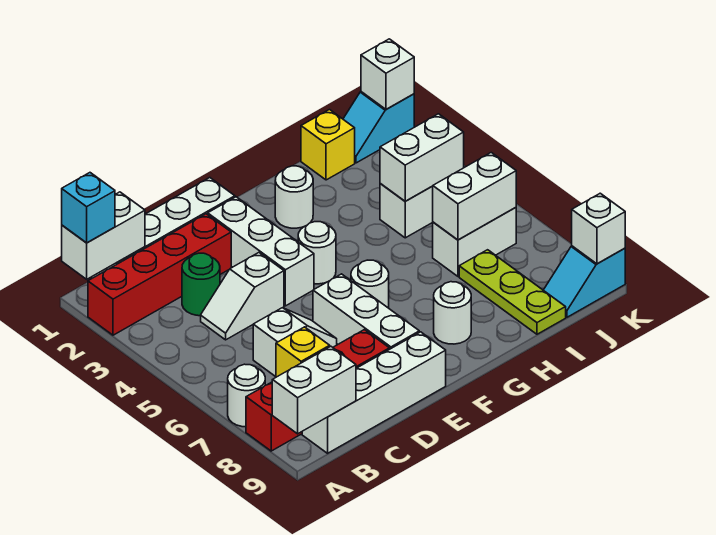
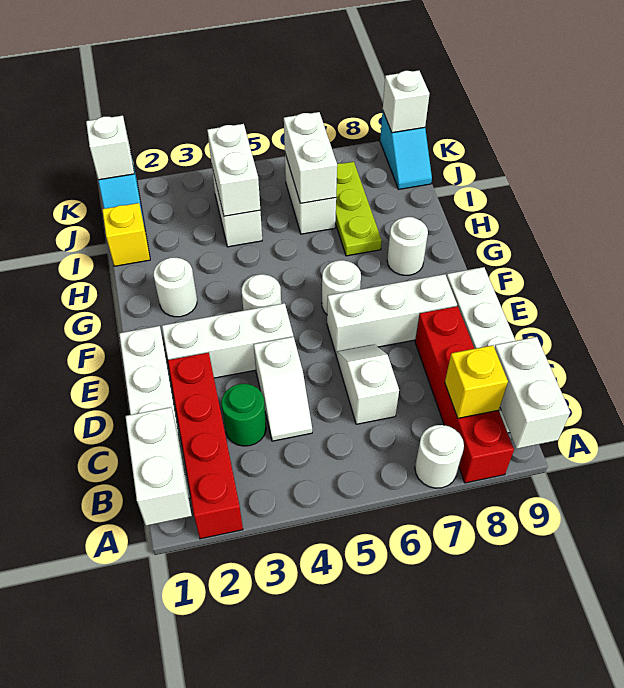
cyan 1x1 brick [62,173,115,243] -> none
lime 1x3 plate [459,250,566,334] -> lime 1x3 plate turned to [335,162,382,256]

